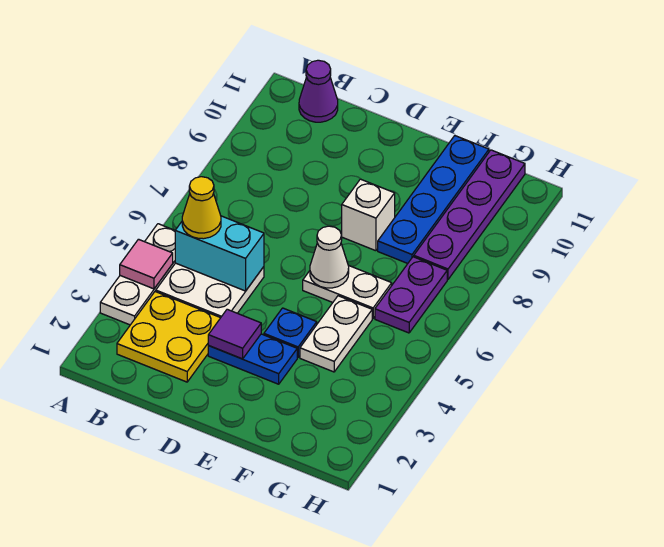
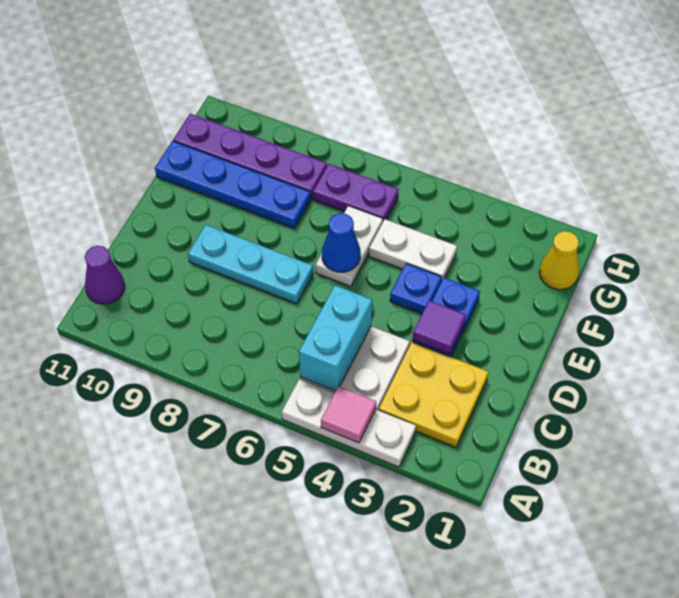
yellow 1x1 cone [182,177,221,239] -> yellow 1x1 cone moved to [540,231,579,290]
none -> cyan 1x3 plate [188,225,313,304]
white 1x1 cone [310,226,349,288] -> blue 1x1 cone [322,213,361,272]
white 1x1 brick [342,179,395,251] -> none

